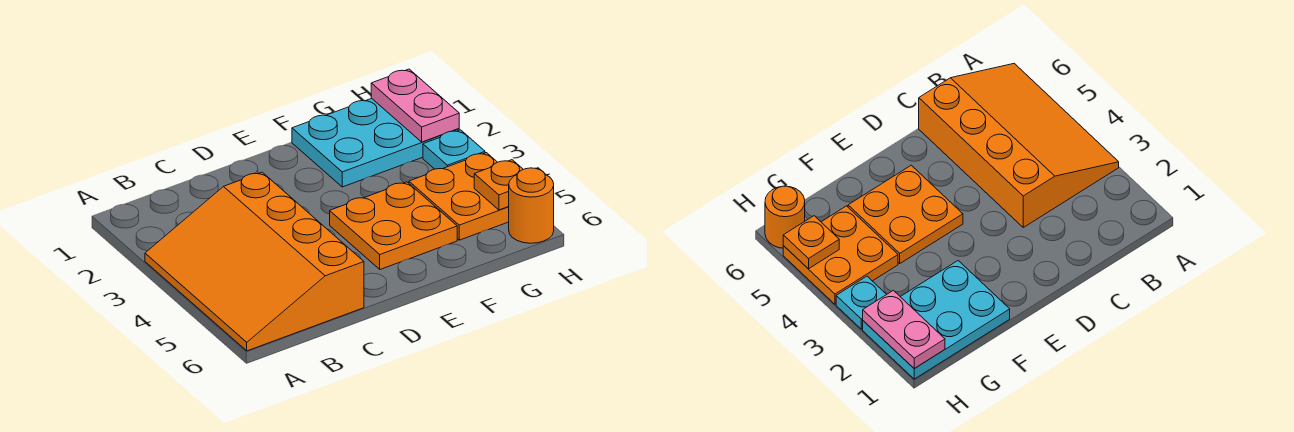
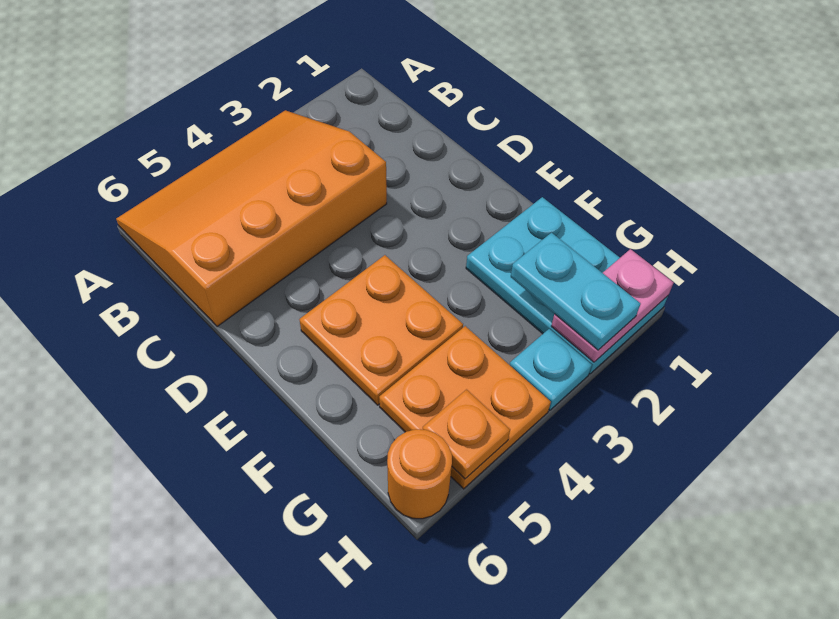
none -> cyan 1x2 plate [511,233,641,350]

